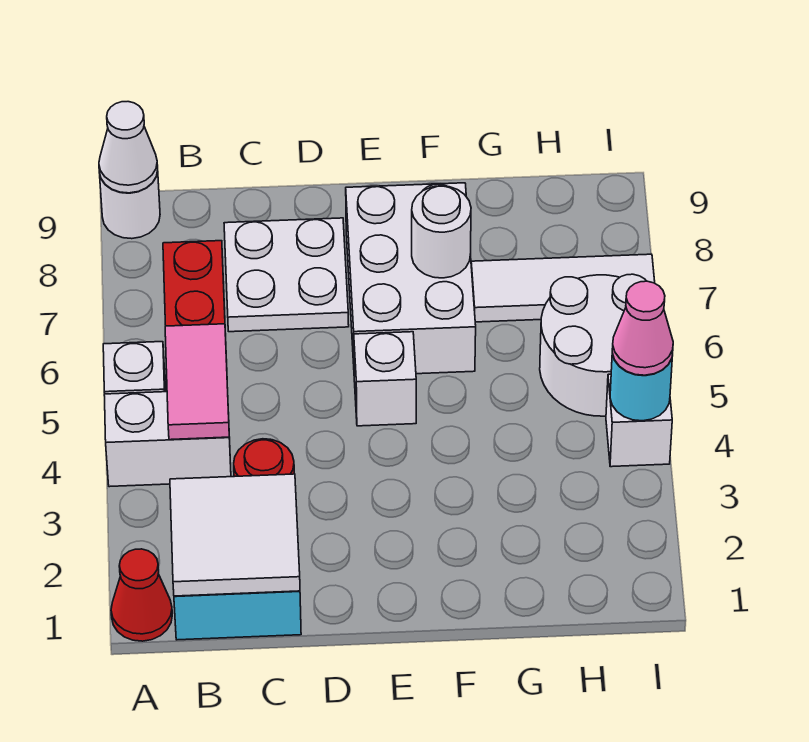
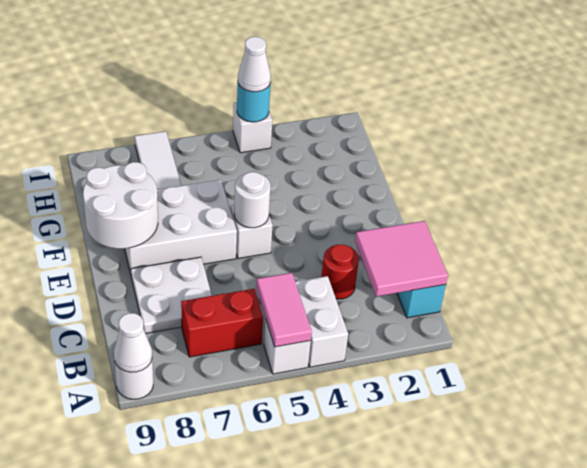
red 1x1 cone [111,549,172,641] -> none
white 2x2 tile [170,474,300,596] -> pink 2x2 tile [355,221,448,297]
pink 1x2 tile [165,324,229,440] -> pink 1x2 tile turned to [256,273,312,347]
white 1x1 round brick [412,186,471,278] -> white 1x1 round brick moved to [234,172,271,228]
white 2x2 round brick [540,274,646,416] -> white 2x2 round brick moved to [83,162,158,249]
pink 1x1 cone [612,281,673,375] -> white 1x1 cone [238,37,271,92]

